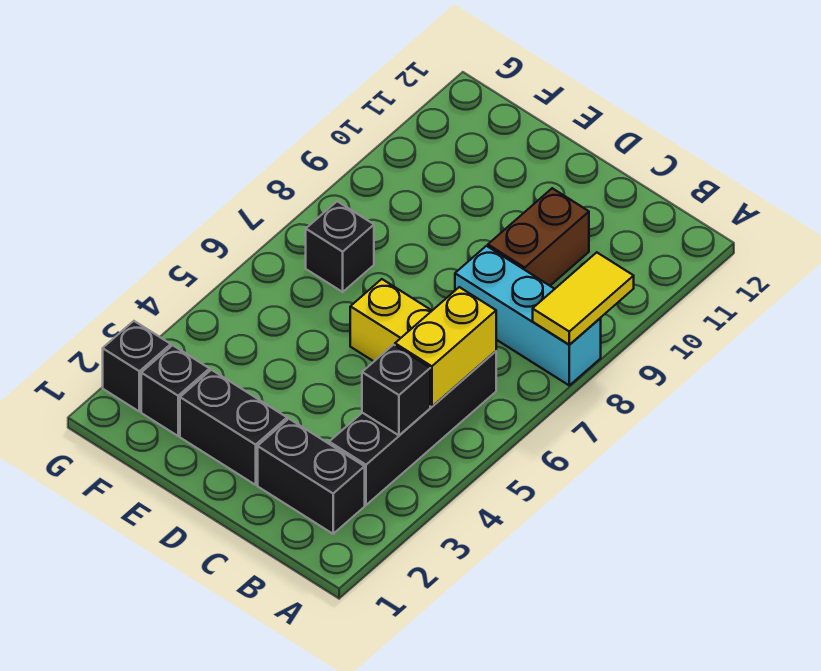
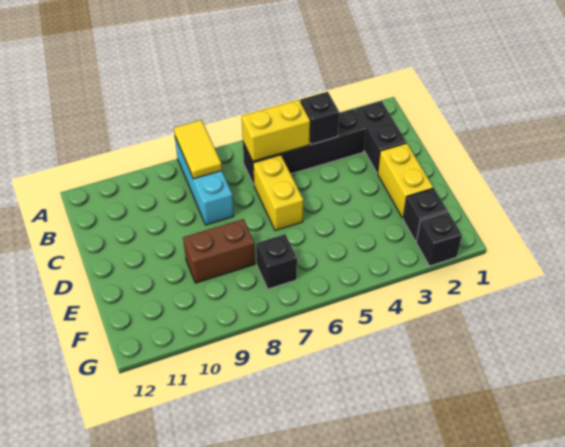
yellow 1x2 tile [533,252,634,345] -> yellow 1x2 tile turned to [174,120,222,179]
brown 1x2 brick [488,188,589,286] -> brown 1x2 brick moved to [183,219,255,283]
black 1x2 brick [180,370,287,485] -> yellow 1x2 brick [378,143,433,218]

